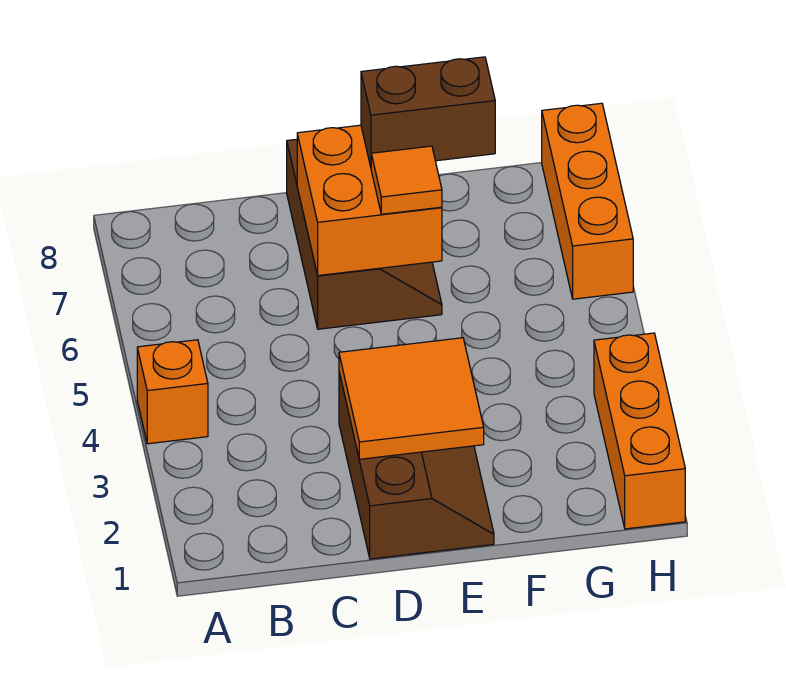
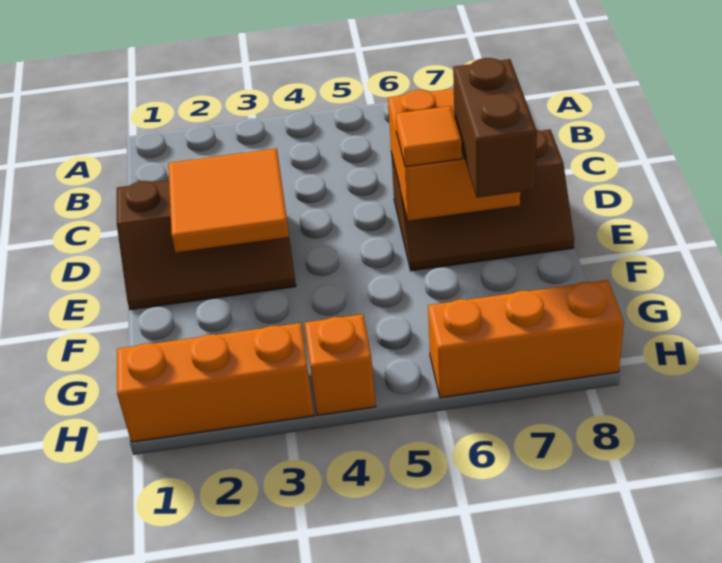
orange 1x1 brick [137,340,208,444] -> orange 1x1 brick moved to [304,314,376,415]

